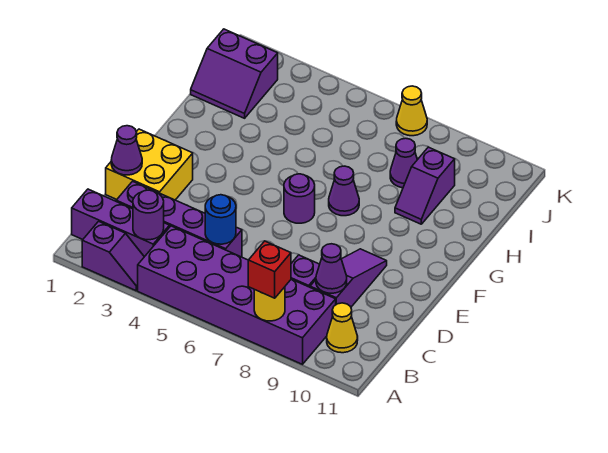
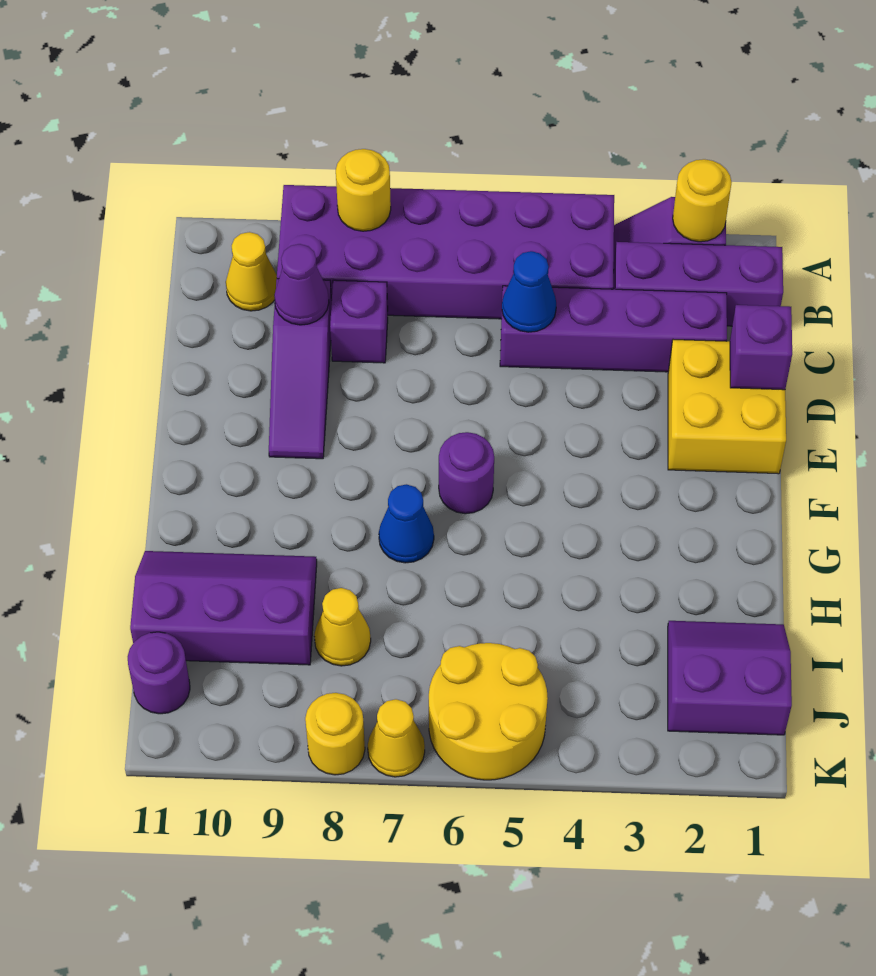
none -> yellow 1x1 round brick [673,159,732,242]
red 1x1 brick [248,241,291,298] -> none
purple 1x1 round brick [133,190,164,240] -> purple 1x1 round brick moved to [128,632,190,714]
blue 1x1 round brick [205,195,236,244] -> blue 1x1 cone [502,251,556,332]
purple 1x1 cone [111,126,142,175] -> purple 1x1 brick [730,305,792,390]
purple 1x1 cone [329,166,359,216] -> blue 1x1 cone [379,484,434,563]
purple 1x2 slope [395,147,455,224] -> purple 2x3 slope [130,551,317,665]
purple 1x1 cone [390,138,417,188] -> yellow 1x1 cone [314,588,371,666]
none -> yellow 2x2 round brick [429,643,548,780]
none -> yellow 1x1 round brick [305,693,365,775]

